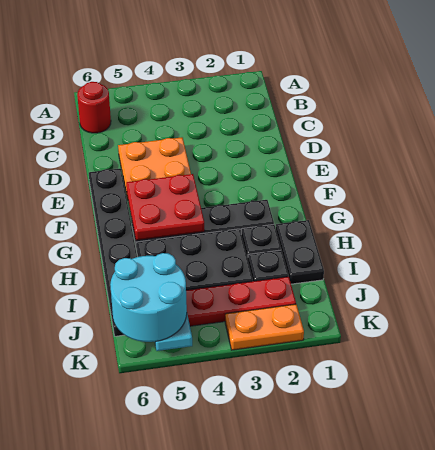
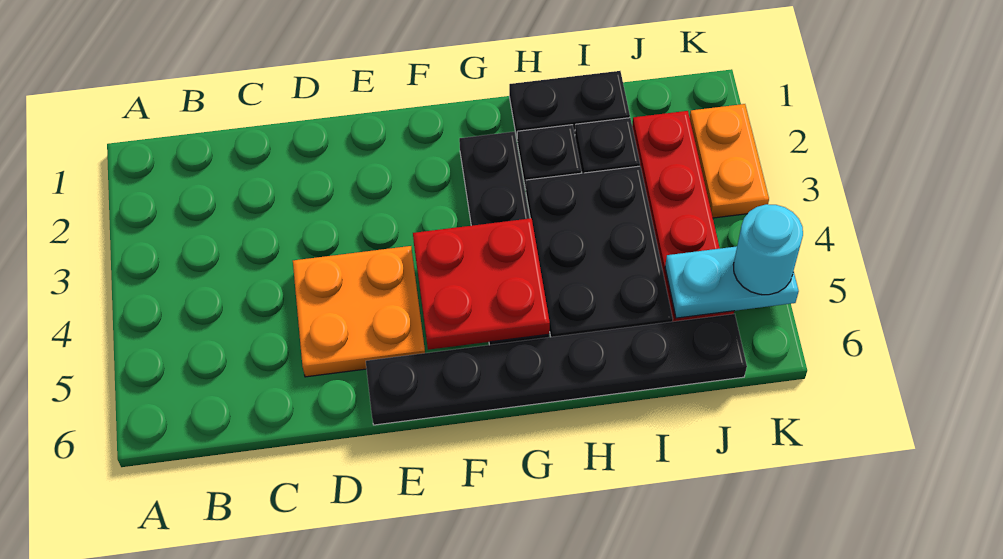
red 1x1 round brick [77,82,111,133] -> none
cyan 2x2 round brick [110,253,187,342] -> cyan 1x1 round brick [733,204,803,295]

